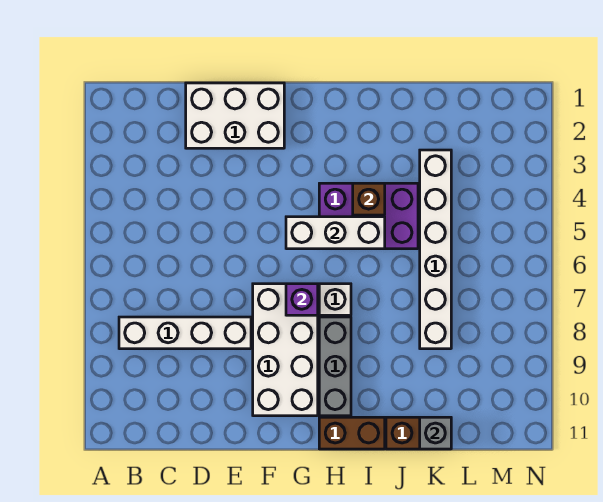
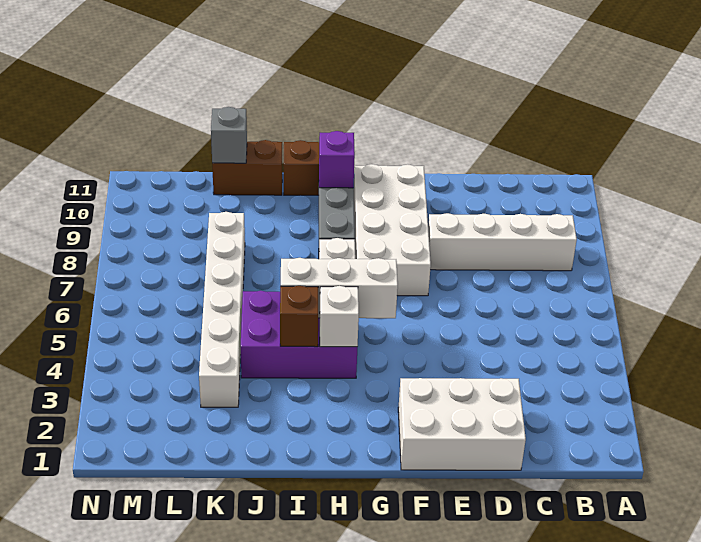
purple 1x1 brick [286,284,318,315] -> purple 1x1 brick moved to [319,131,355,188]
none -> white 1x1 brick [320,286,359,347]

